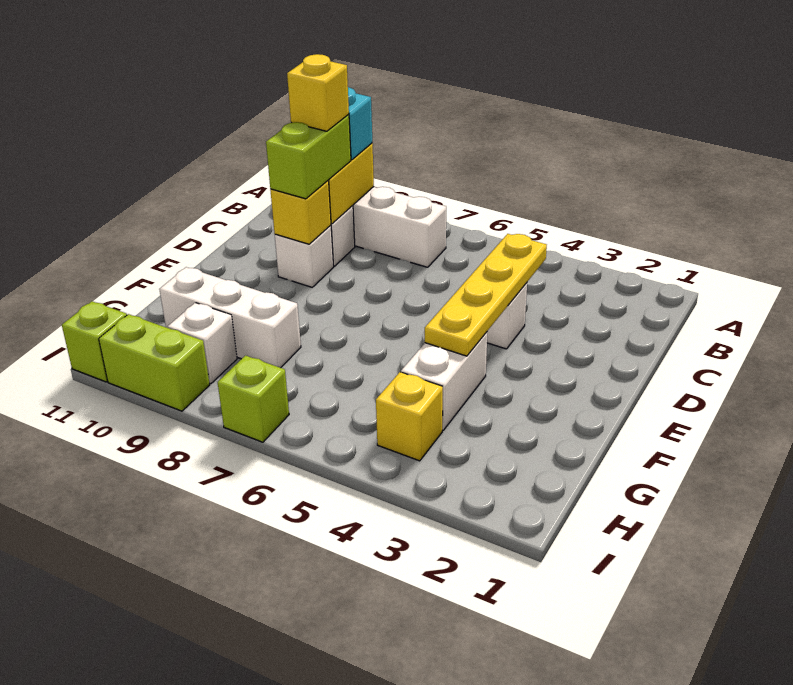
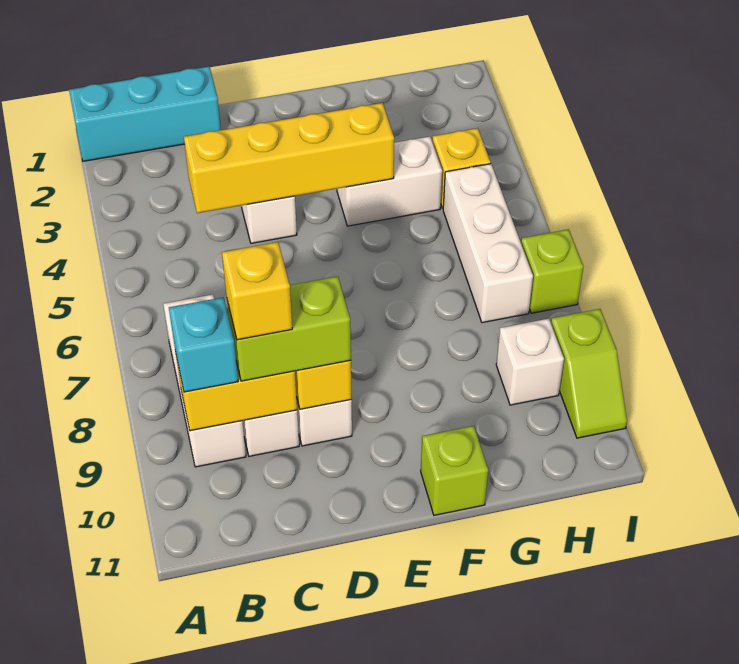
none -> cyan 1x3 brick [69,66,221,161]
yellow 1x4 plate [425,234,547,356] -> yellow 1x4 brick [184,103,394,213]
white 1x3 brick [159,267,301,368] -> white 1x3 brick moved to [443,164,533,323]
lime 1x2 brick [99,314,210,411] -> lime 1x2 slope [551,309,627,438]
lime 1x1 brick [62,301,127,382] -> lime 1x1 brick moved to [421,426,488,515]

